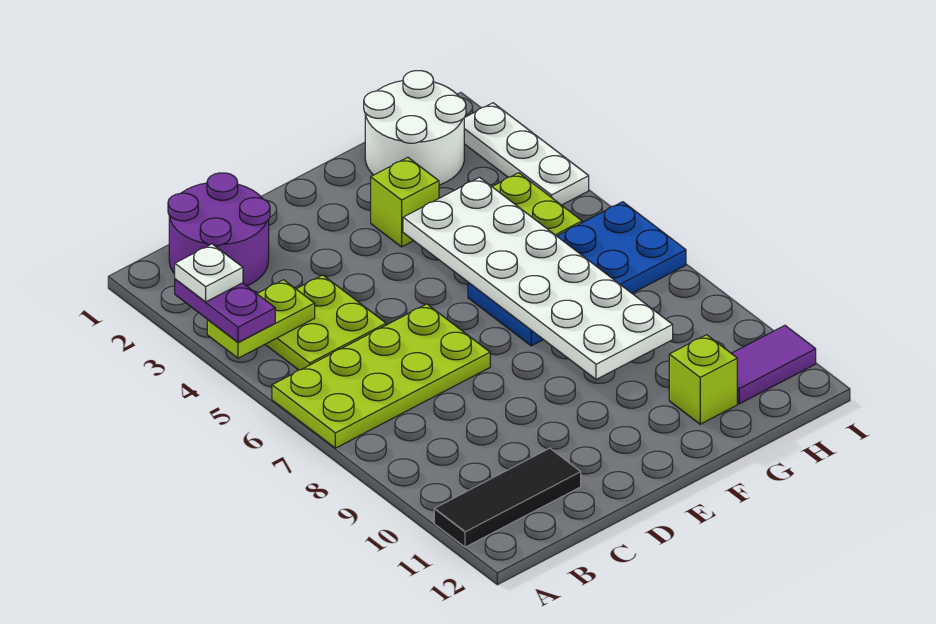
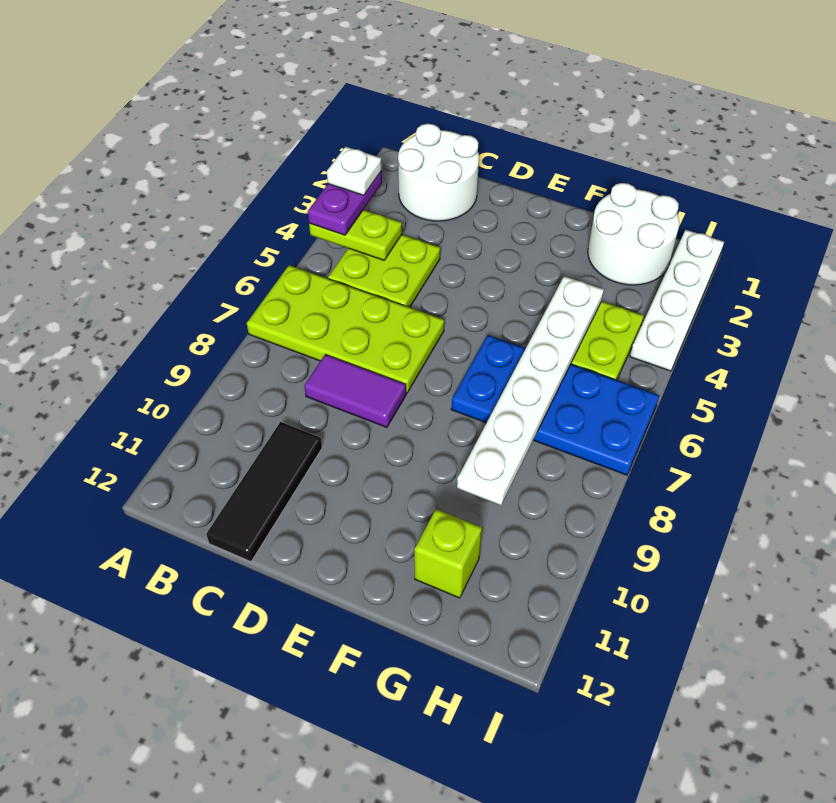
black 1x3 tile [434,448,581,547] -> black 1x3 tile turned to [206,422,322,562]
purple 2x2 round brick [168,173,270,286] -> white 2x2 round brick [398,124,479,221]
lime 1x1 brick [371,157,439,247] -> none
white 2x6 plate [403,177,673,380] -> white 1x6 plate [457,276,604,505]
purple 1x2 tile [731,325,816,404] -> purple 1x2 tile moved to [304,354,406,427]
white 1x3 plate [464,103,589,205] -> white 1x4 plate [630,230,724,371]

